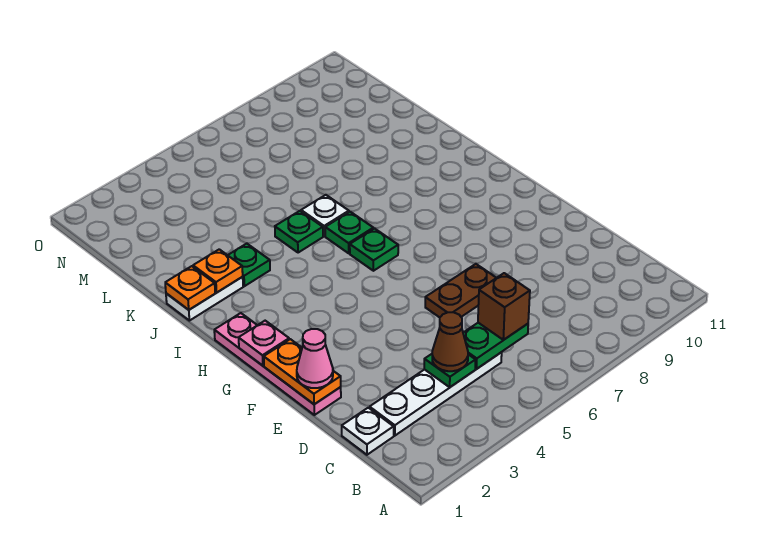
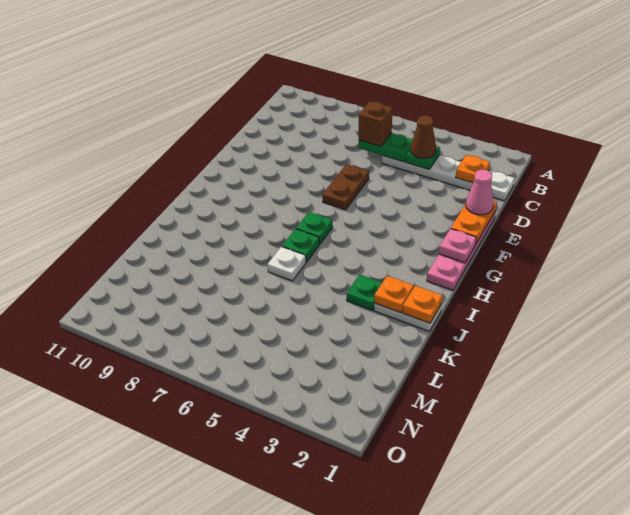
none -> orange 1x1 plate [456,155,490,183]
brown 1x2 plate [425,264,496,317] -> brown 1x2 plate turned to [322,164,369,210]
green 1x1 plate [275,211,323,253] -> none

